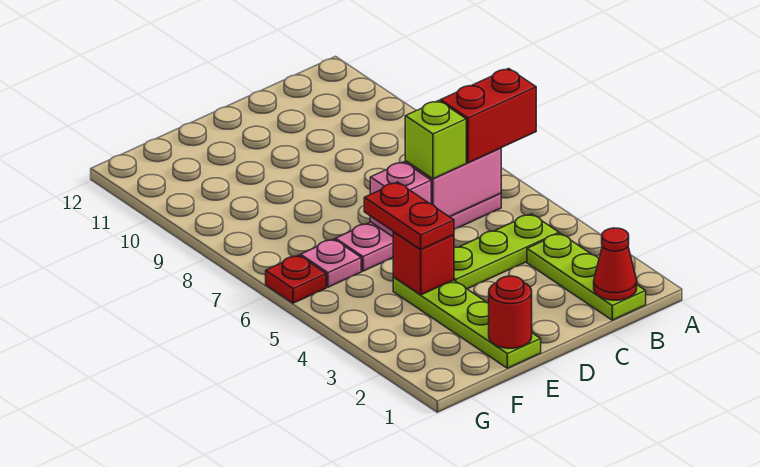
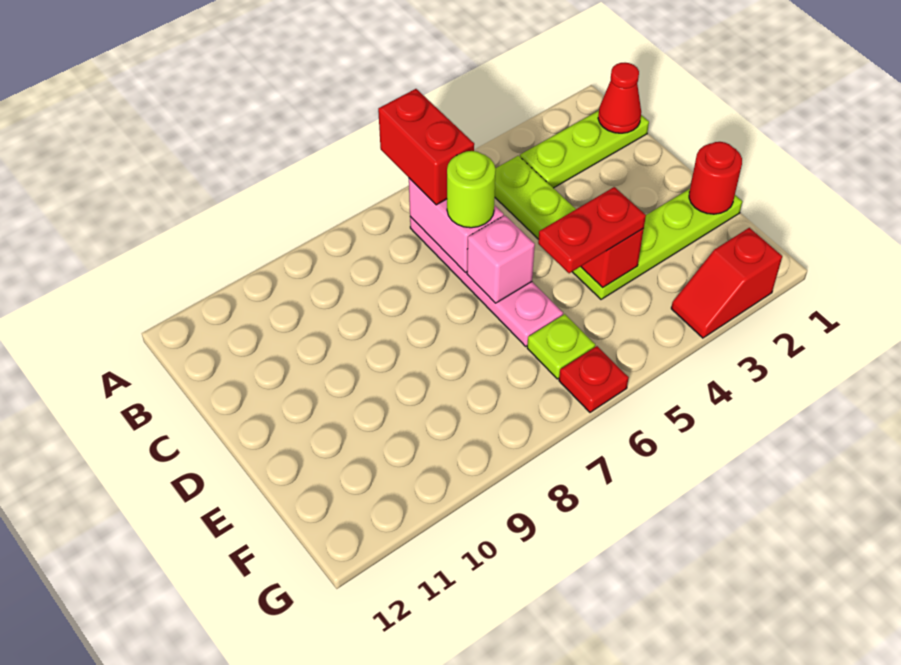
lime 1x1 brick [405,101,466,179] -> lime 1x1 round brick [447,151,496,228]
pink 1x1 plate [301,239,361,287] -> lime 1x1 plate [527,314,595,379]
none -> red 1x2 slope [671,228,782,338]

